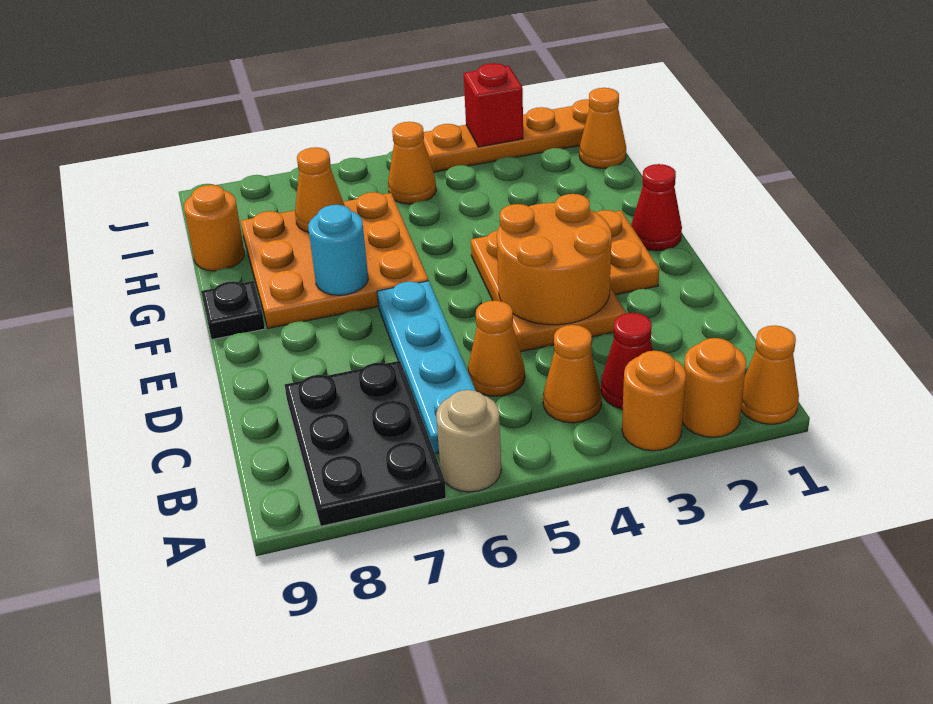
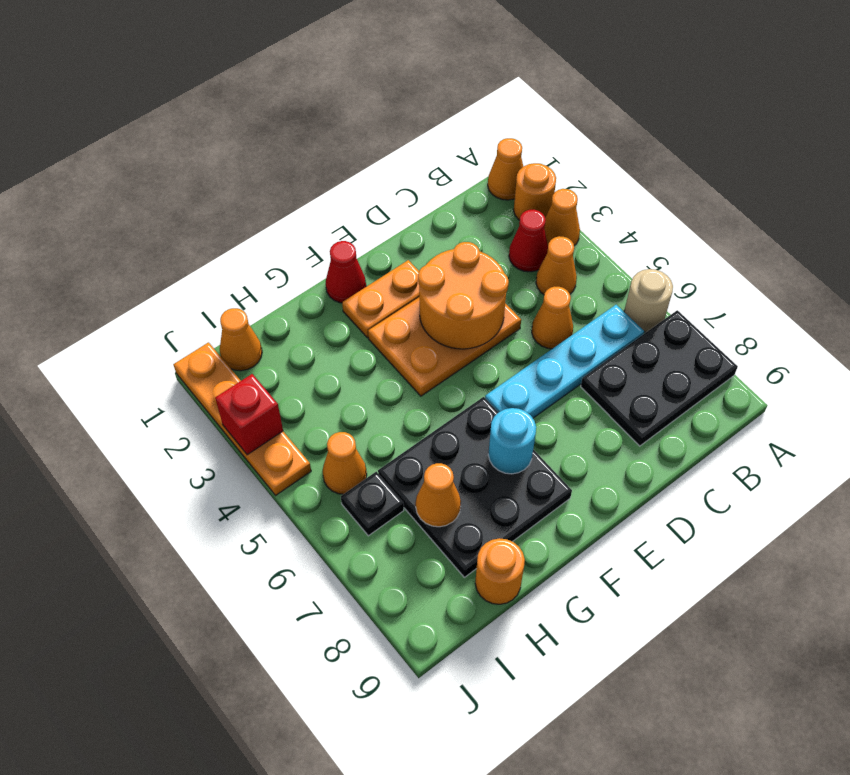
orange 1x1 round brick [622,351,686,451] -> orange 1x1 cone [544,189,580,246]
orange 3x3 plate [241,192,428,328] -> black 3x3 plate [378,397,572,577]
black 1x1 plate [201,281,265,339] -> black 1x1 plate moved to [341,472,404,536]

